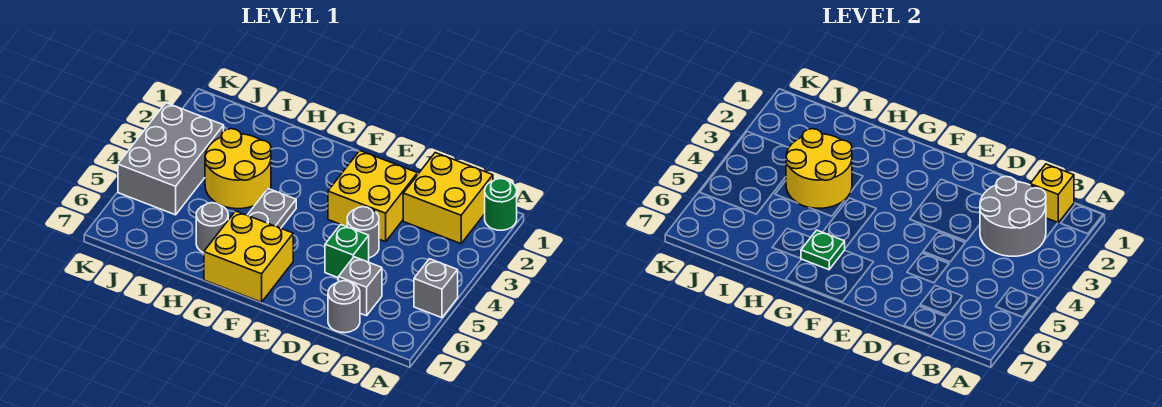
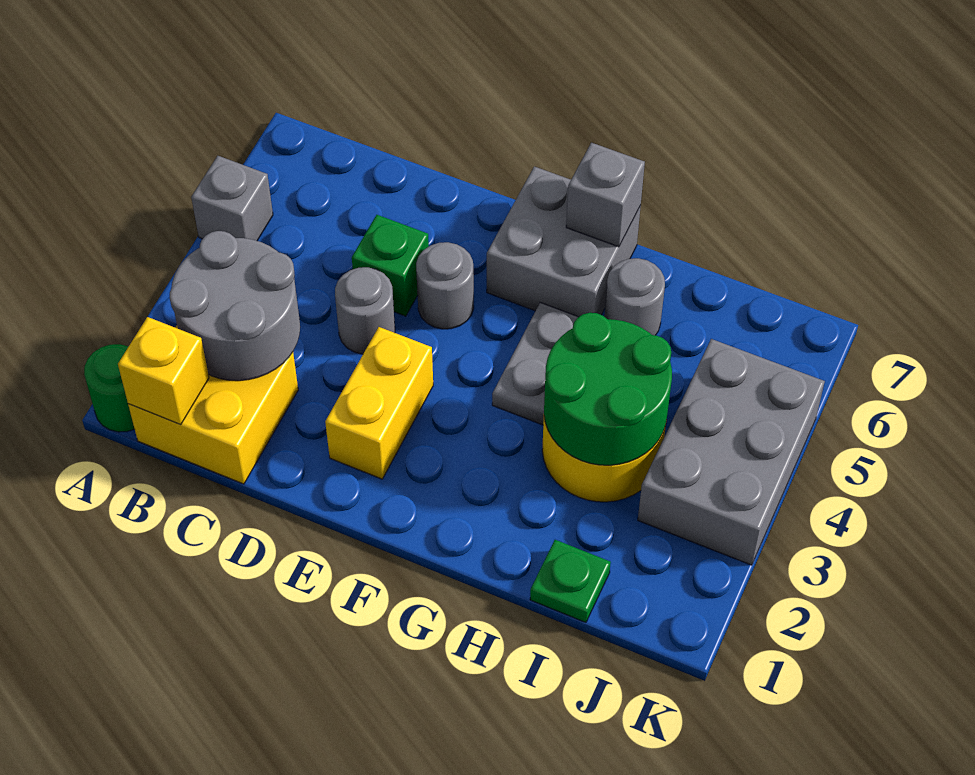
grey 1x1 brick [338,257,382,316] -> grey 1x1 brick moved to [566,143,645,247]
grey 1x1 round brick [328,281,360,333] -> grey 1x1 round brick moved to [416,242,474,329]
yellow 2x2 brick [328,151,417,242] -> yellow 1x2 brick [325,327,433,479]
yellow 2x2 brick [204,211,293,302] -> grey 2x2 brick [487,166,641,317]
green 1x1 plate [801,230,845,270] -> green 1x1 plate moved to [530,540,611,622]
yellow 2x2 round brick [786,129,852,208] -> green 2x2 round brick [544,313,672,465]

